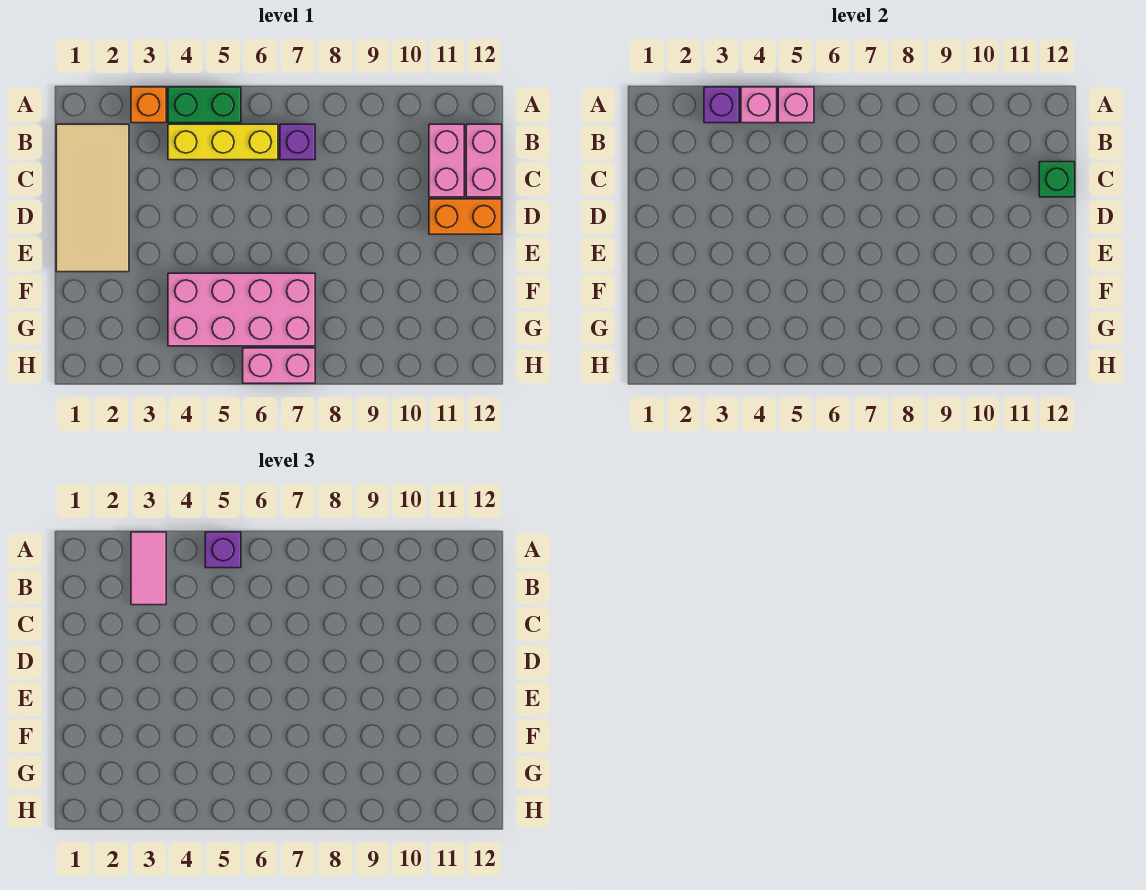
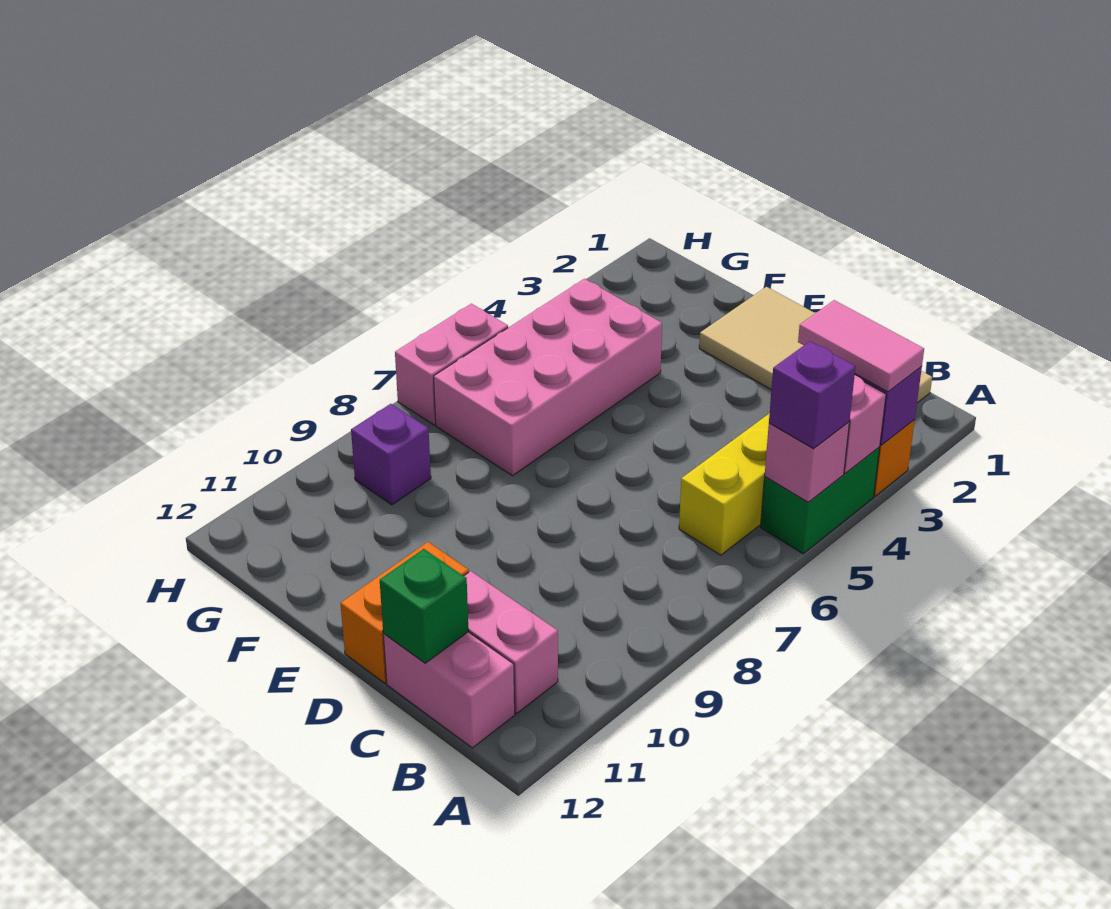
purple 1x1 brick [280,124,315,160] -> purple 1x1 brick moved to [351,404,431,505]

